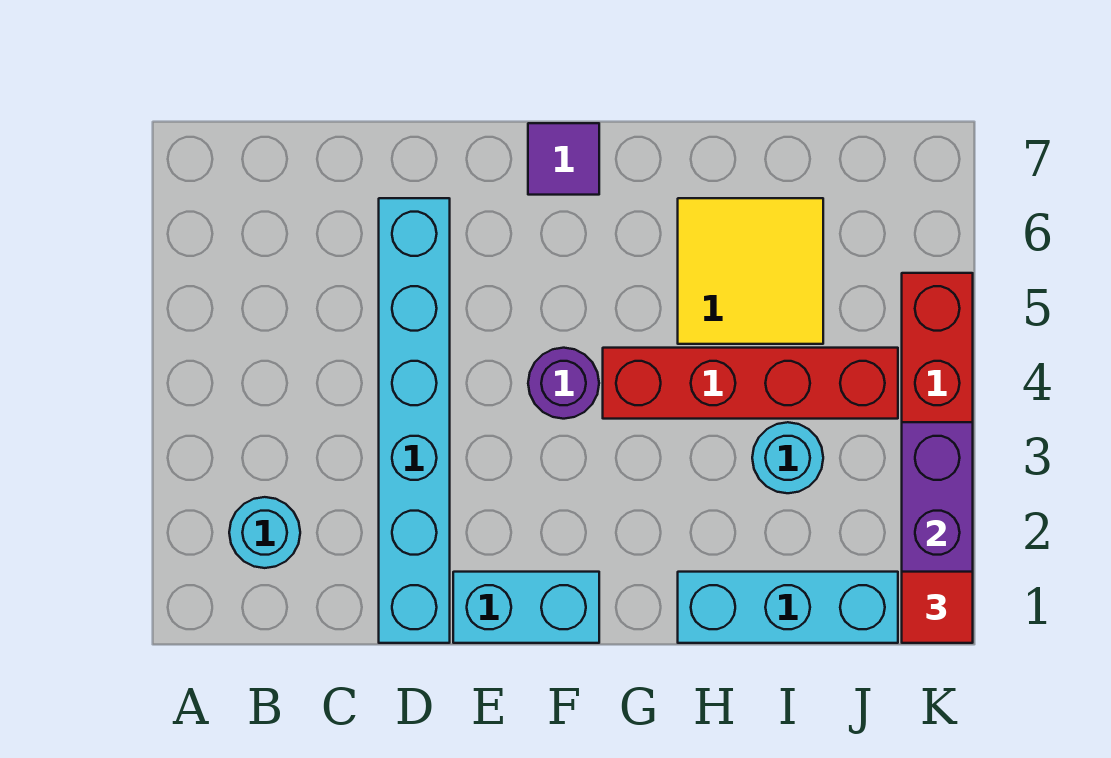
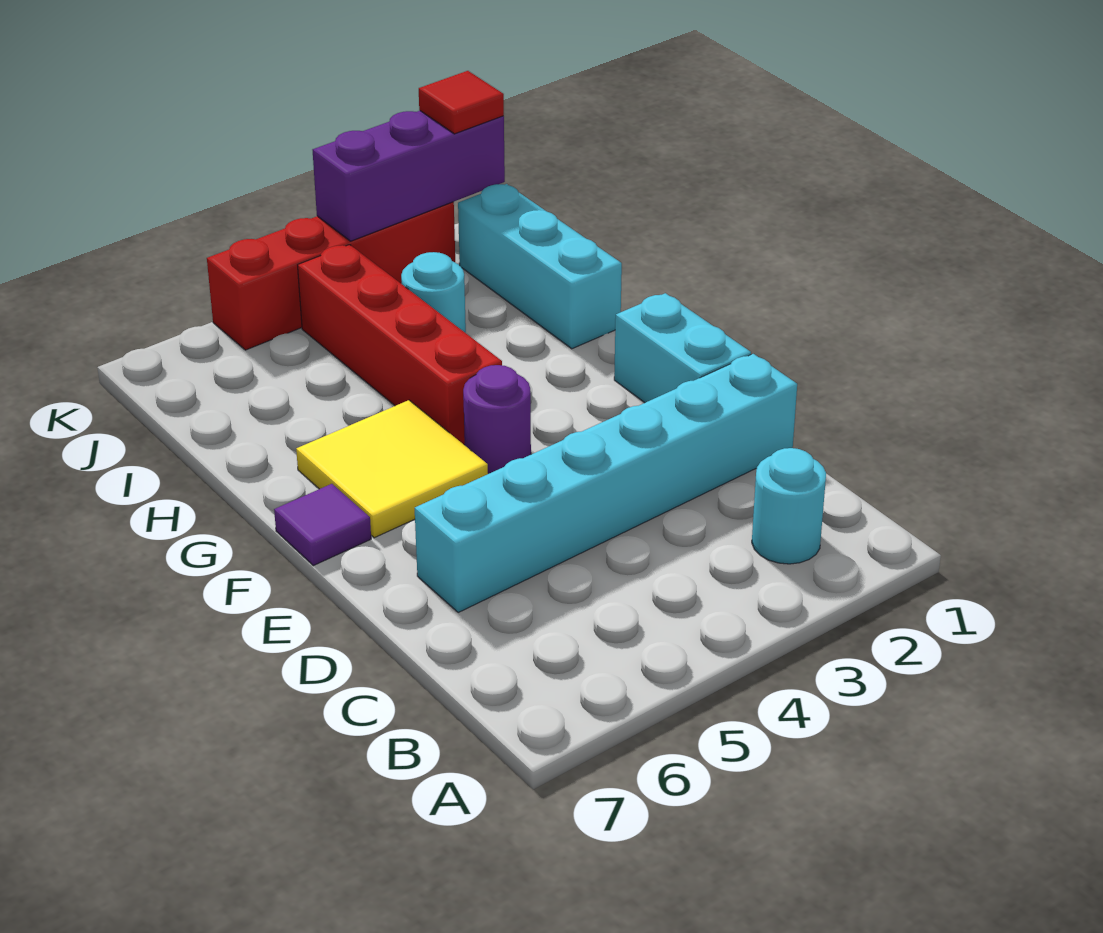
yellow 2x2 tile [678,198,823,344] -> yellow 2x2 tile moved to [296,400,488,538]

